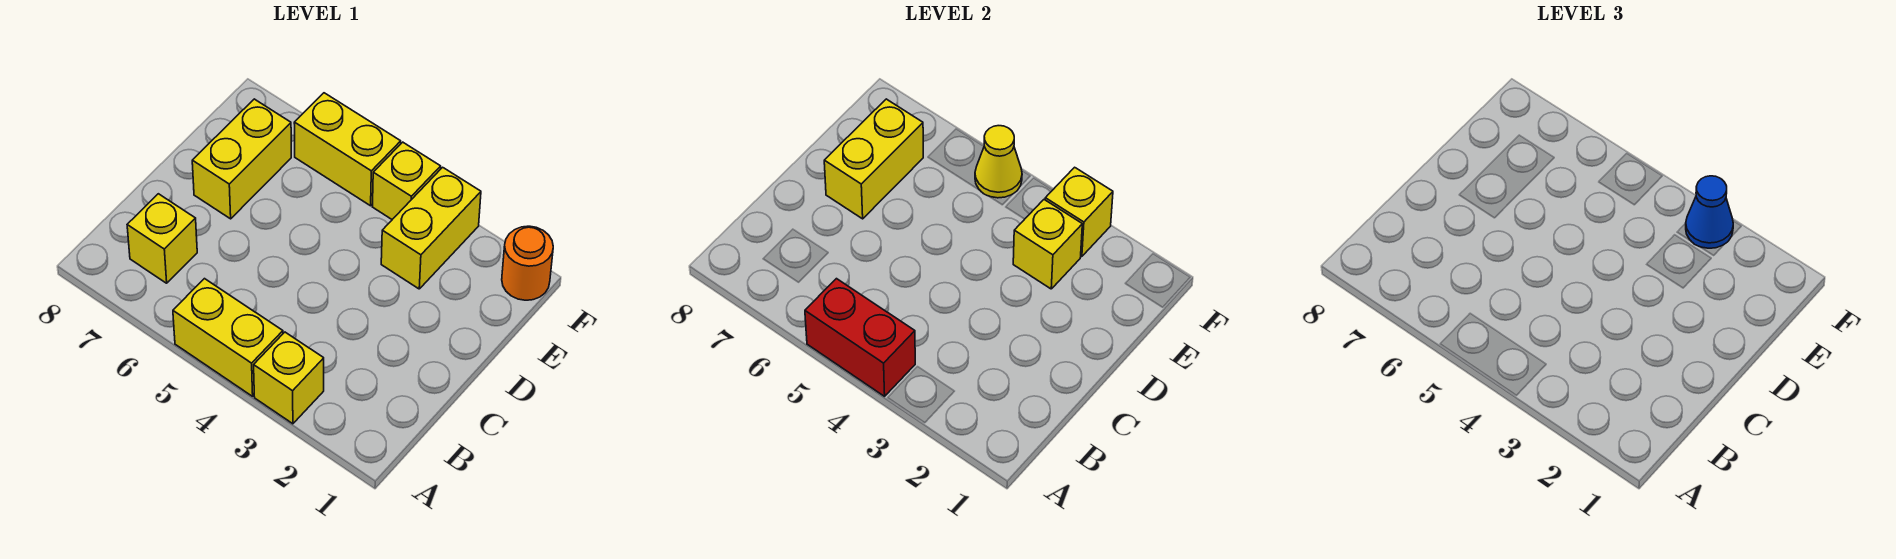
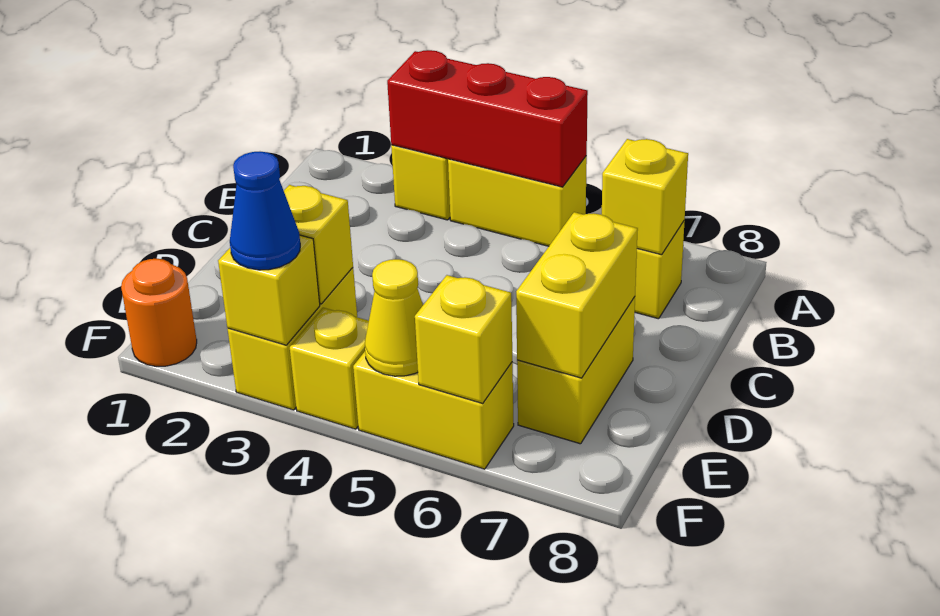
red 1x2 brick [805,279,915,396] -> red 1x3 brick [387,50,588,187]
none -> yellow 1x1 brick [602,139,688,255]
none -> yellow 1x1 brick [415,275,512,403]

